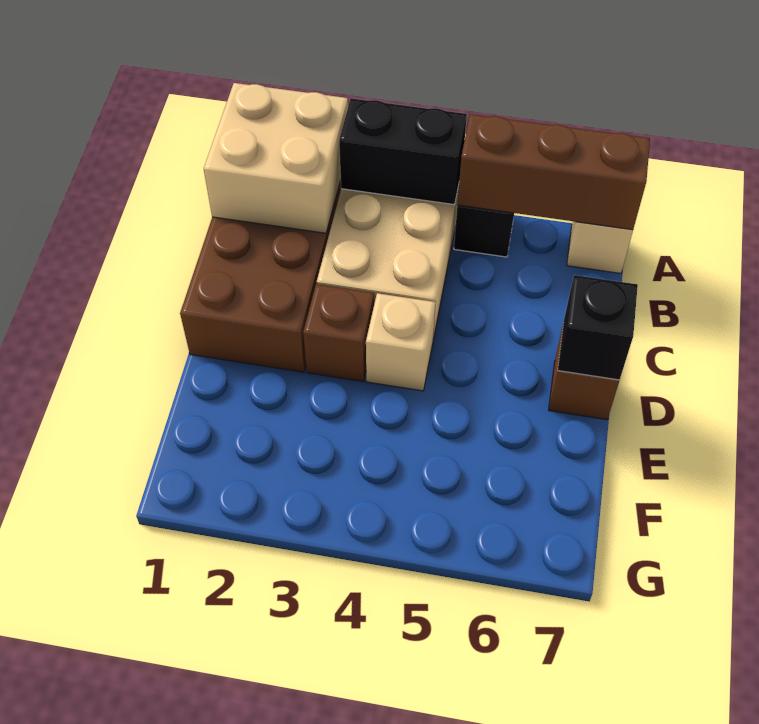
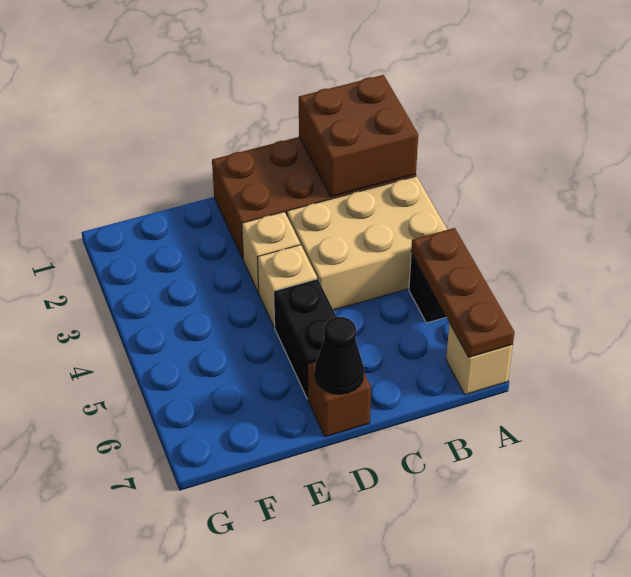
tan 2x2 brick [204,83,348,233] -> brown 2x2 brick [299,75,418,197]
black 1x2 brick [339,98,467,205] -> black 1x2 brick moved to [274,279,336,399]
brown 1x3 brick [457,114,650,230] -> brown 1x3 plate [411,228,515,357]
brown 1x1 brick [303,284,374,381] -> tan 1x1 brick [242,212,300,293]
black 1x1 brick [558,275,638,380] -> black 1x1 cone [315,317,364,394]

